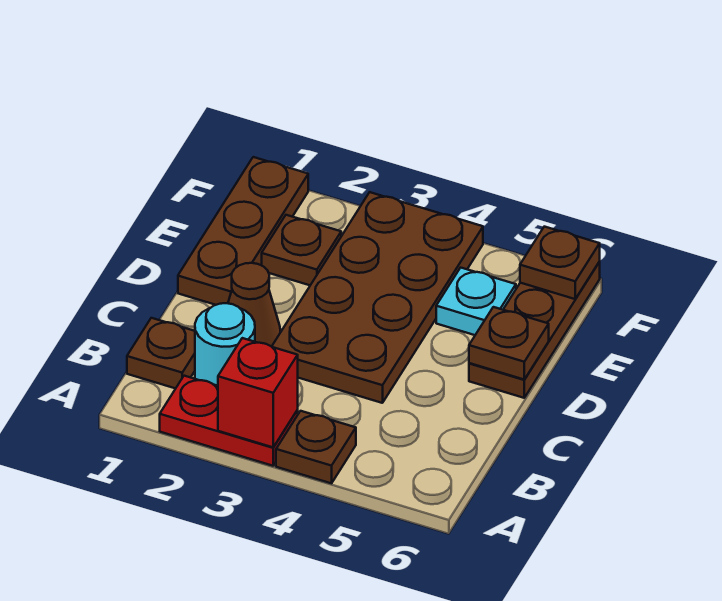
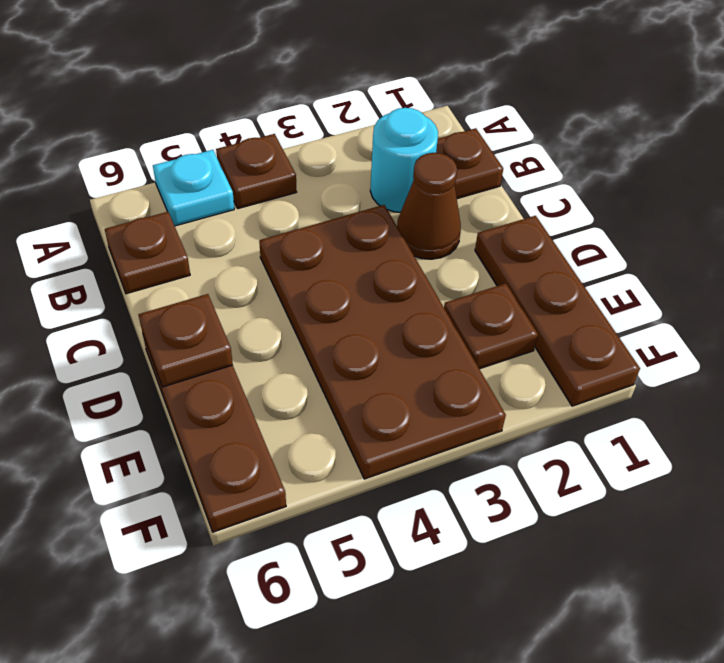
red 1x2 plate [160,376,298,466] -> none
red 1x1 brick [218,338,298,447] -> none
cyan 1x1 plate [436,268,516,335] -> cyan 1x1 plate moved to [153,150,234,226]
brown 1x1 plate [520,227,600,299] -> brown 1x1 plate moved to [105,212,190,294]

